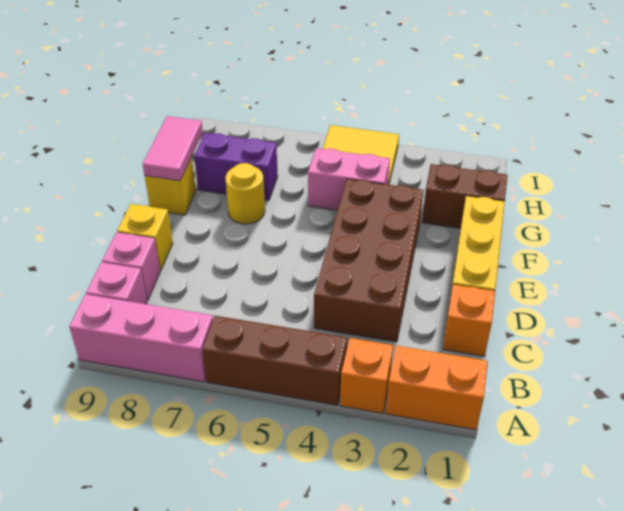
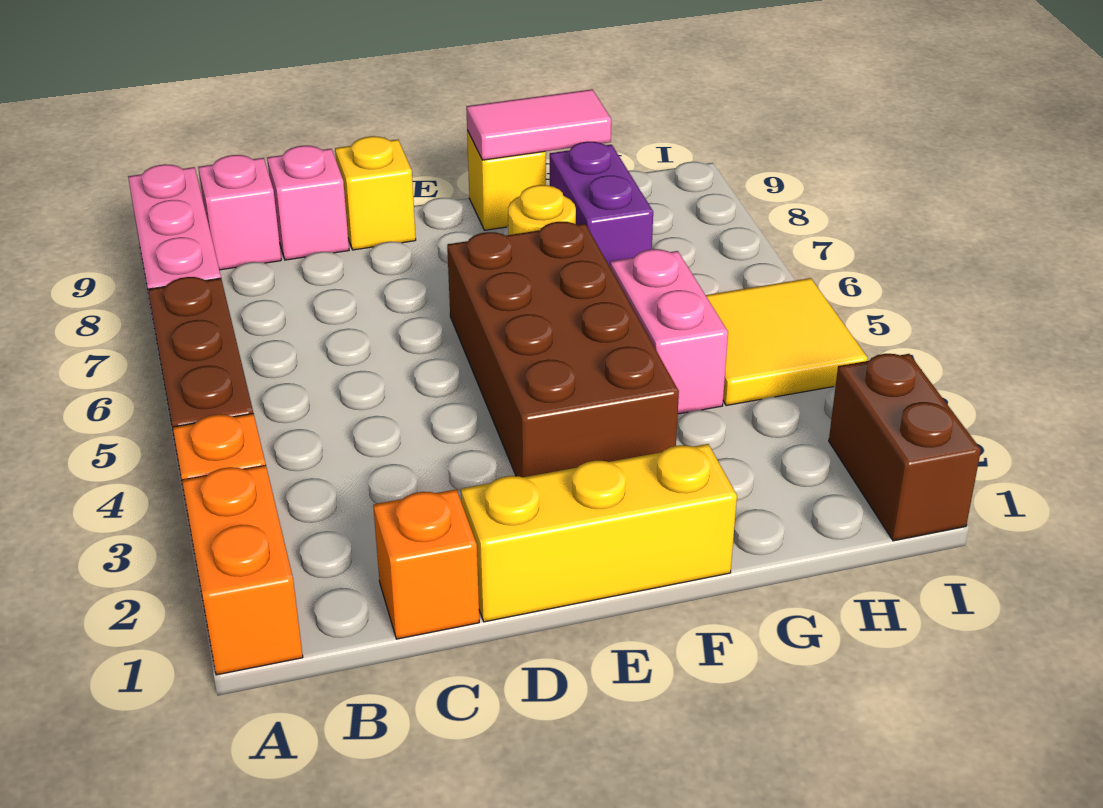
brown 2x4 brick [314,179,424,342] -> brown 2x4 brick turned to [447,222,679,477]
brown 1x2 brick [422,164,507,228] -> brown 1x2 brick moved to [829,354,981,541]

